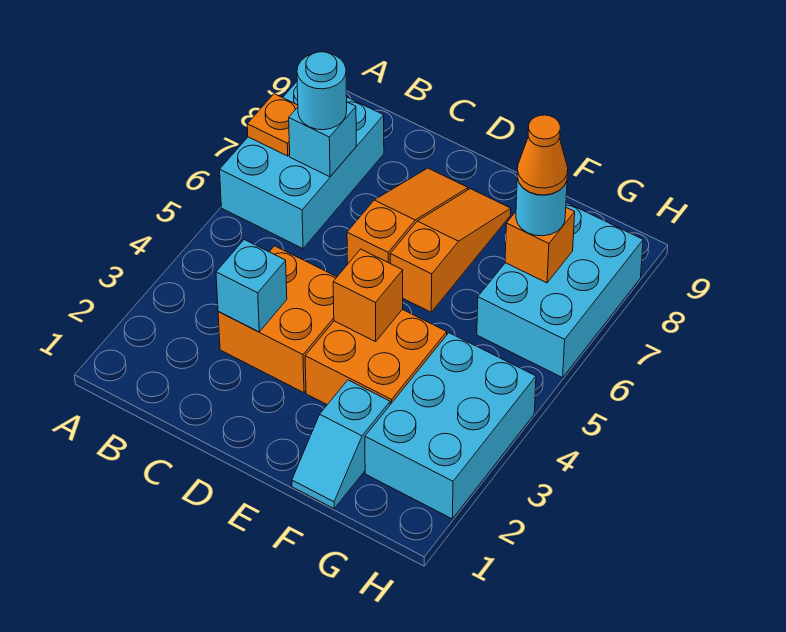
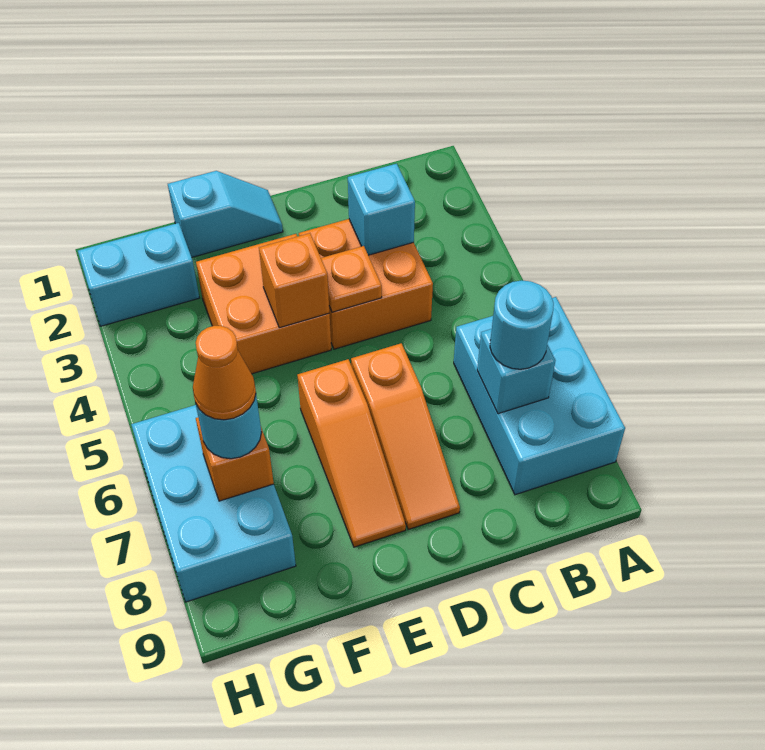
orange 1x1 plate [247,94,298,156] -> orange 1x1 plate moved to [321,246,382,312]
cyan 1x2 slope [292,380,390,509] -> cyan 1x2 slope turned to [168,171,283,257]
cyan 2x3 brick [365,333,536,519] -> cyan 1x2 brick [78,223,199,326]

